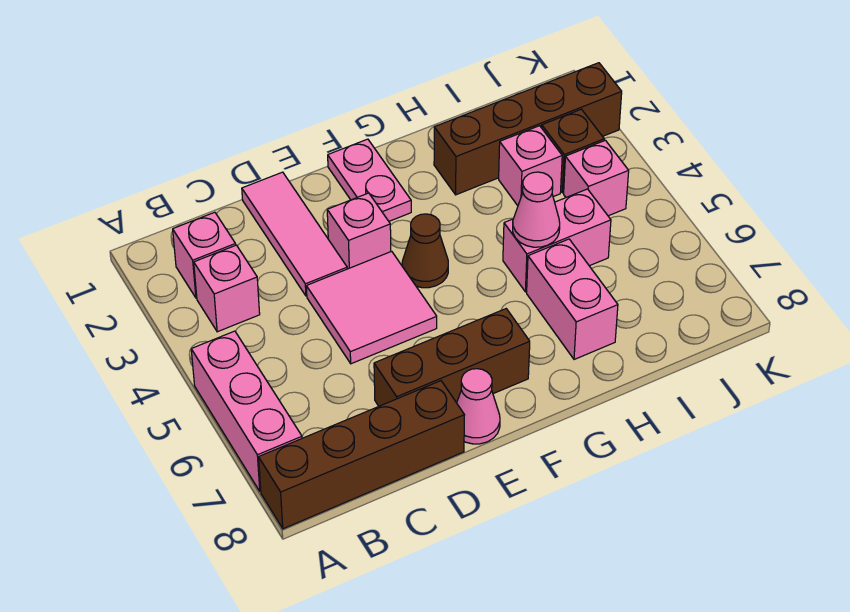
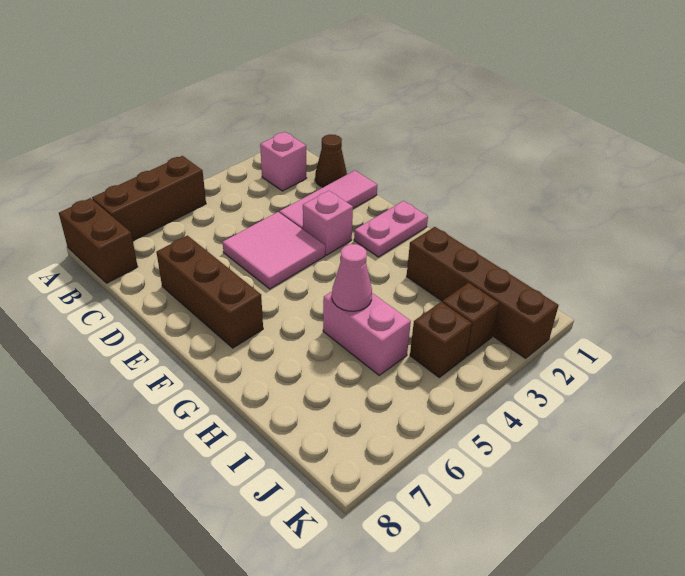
pink 1x3 brick [191,331,302,492] -> brown 1x3 brick [92,156,206,241]
brown 1x4 brick [259,381,464,529] -> brown 1x2 brick [59,198,138,283]
pink 1x1 brick [194,245,260,332] -> none
pink 1x1 cone [457,369,500,444] -> none
brown 1x1 cone [402,214,448,288] -> brown 1x1 cone moved to [315,134,347,187]
pink 1x2 brick [527,239,618,360] -> none
pink 1x1 brick [499,126,562,206] -> none
pink 1x1 brick [564,140,629,216] -> brown 1x1 brick [410,302,472,377]

